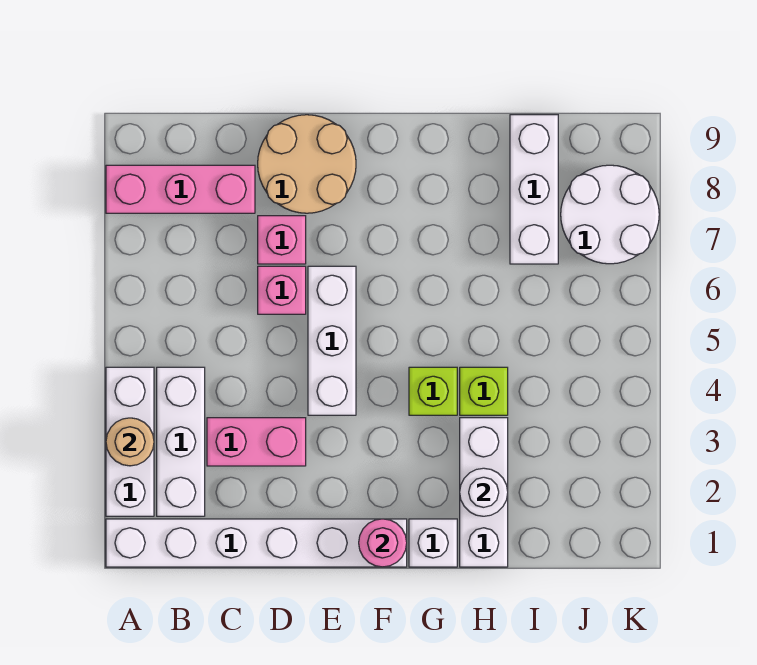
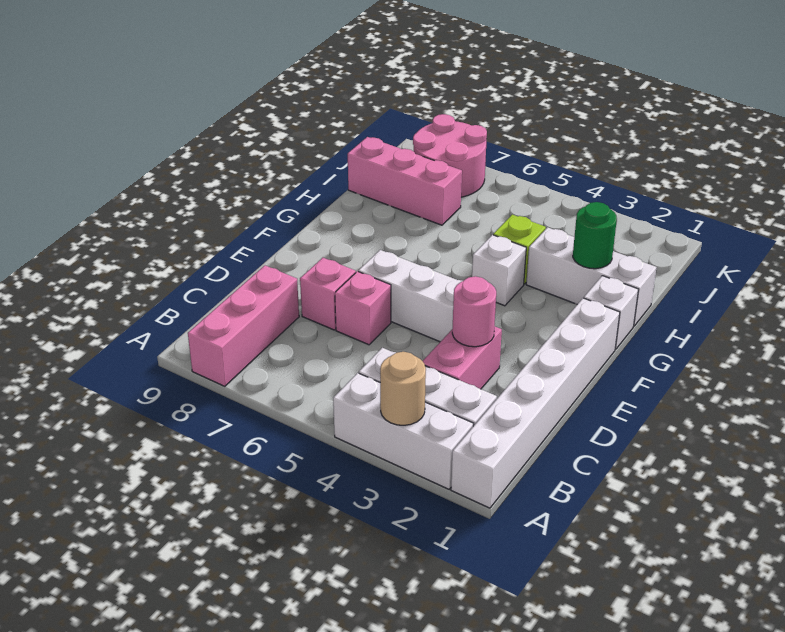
tan 2x2 round brick [258,115,356,213] -> none
pink 1x1 round brick [359,519,407,567] -> pink 1x1 round brick moved to [452,276,496,347]
lime 1x1 brick [409,367,457,415] -> white 1x1 brick [472,235,526,306]
white 1x1 round brick [460,468,508,516] -> green 1x1 round brick [573,202,617,269]
white 1x3 brick [510,115,558,264] -> pink 1x3 brick [348,137,462,225]
white 2x2 round brick [561,165,659,264] -> pink 2x2 round brick [413,114,487,197]

